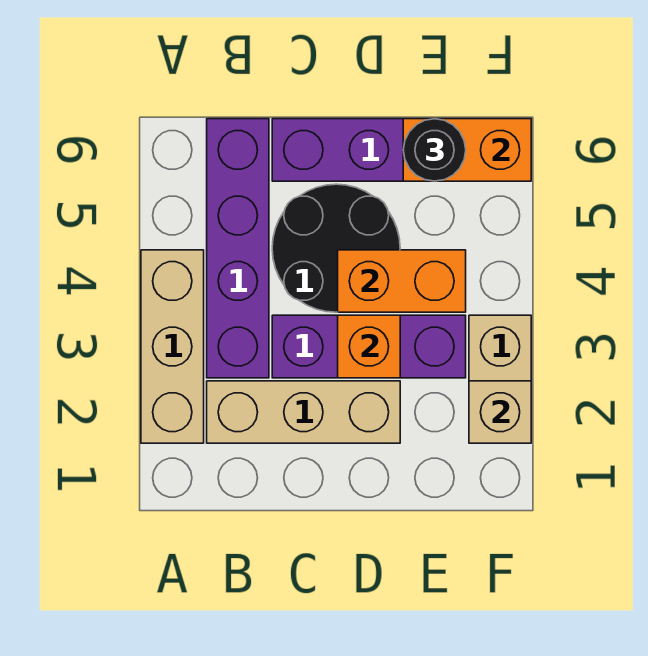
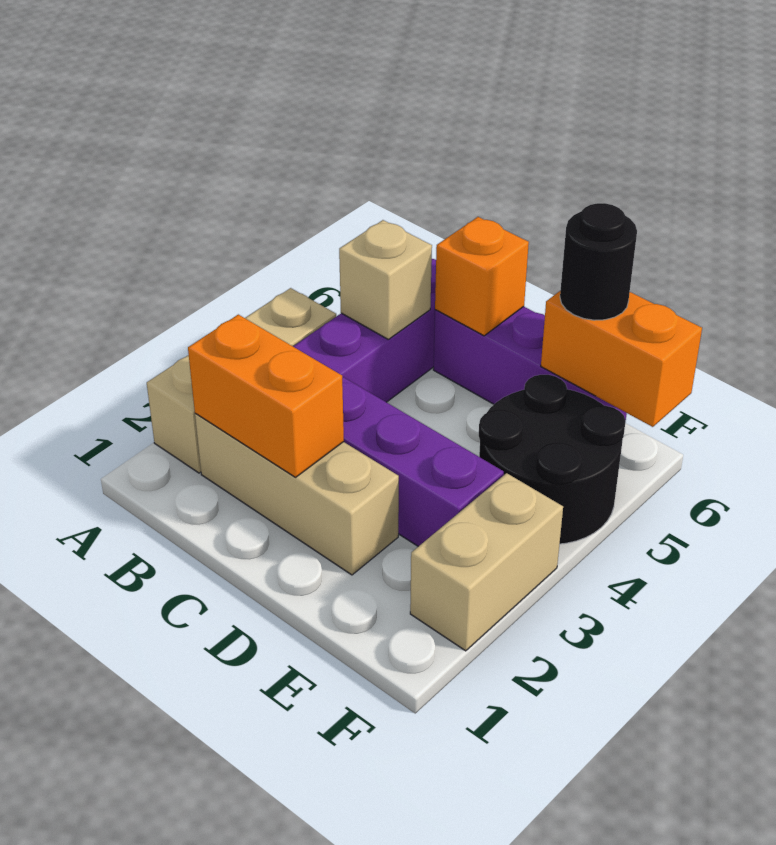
black 2x2 round brick [272,184,400,312] -> black 2x2 round brick moved to [479,375,626,544]
orange 1x1 brick [338,315,400,378] -> orange 1x1 brick moved to [435,217,529,336]
orange 1x2 brick [338,250,466,312] -> orange 1x2 brick moved to [188,315,344,477]
tan 1x1 brick [469,381,531,443] -> tan 1x1 brick moved to [339,220,432,339]

